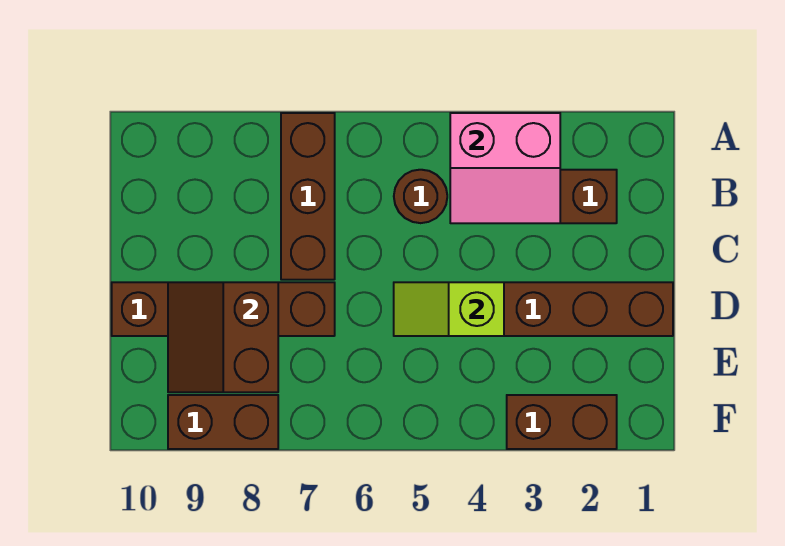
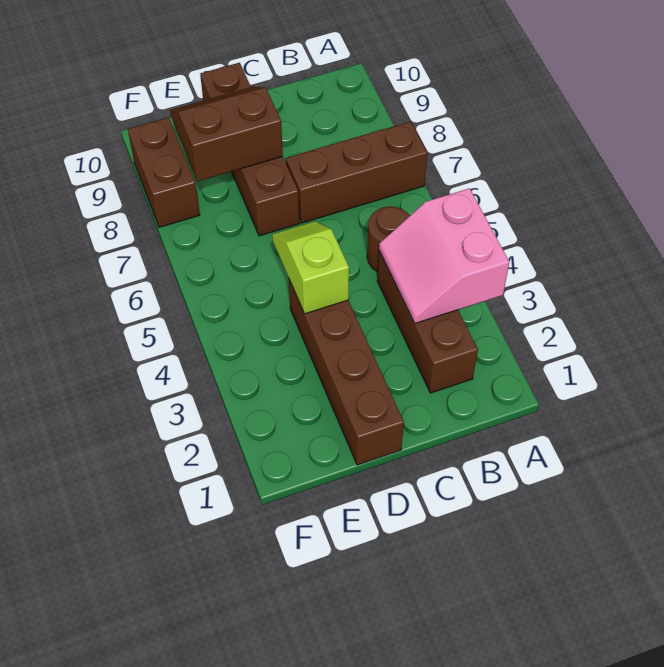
brown 1x2 brick [507,395,617,449] -> none

